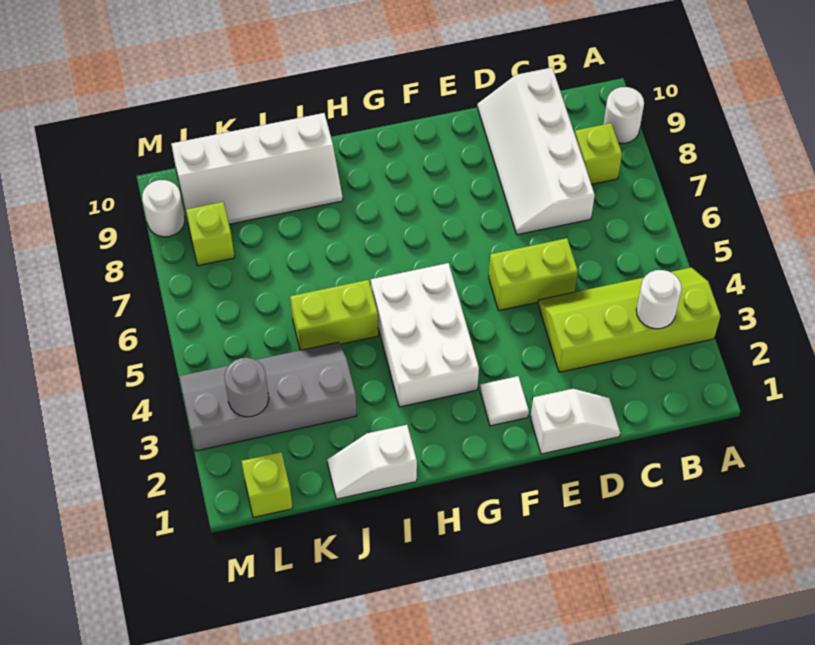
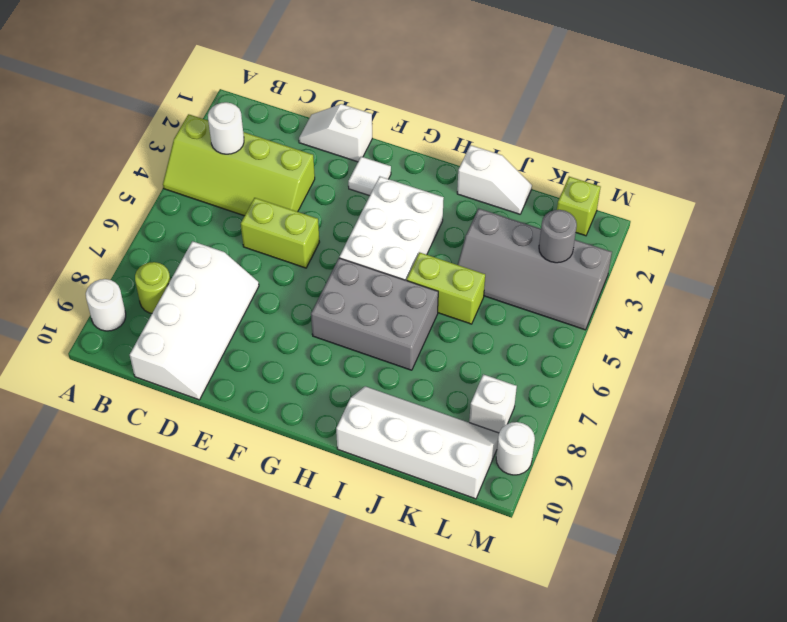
lime 1x1 brick [575,123,622,184] -> lime 1x1 round brick [135,262,170,313]
none -> grey 2x3 brick [311,258,438,370]
lime 1x1 brick [186,202,235,266] -> white 1x1 brick [469,374,517,433]

